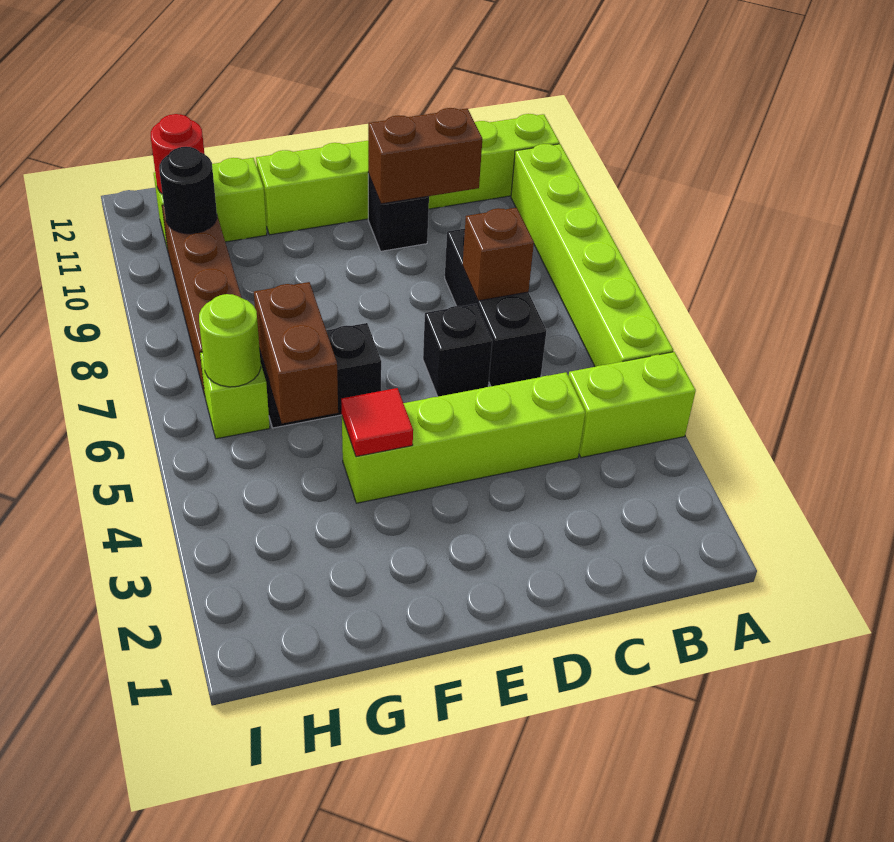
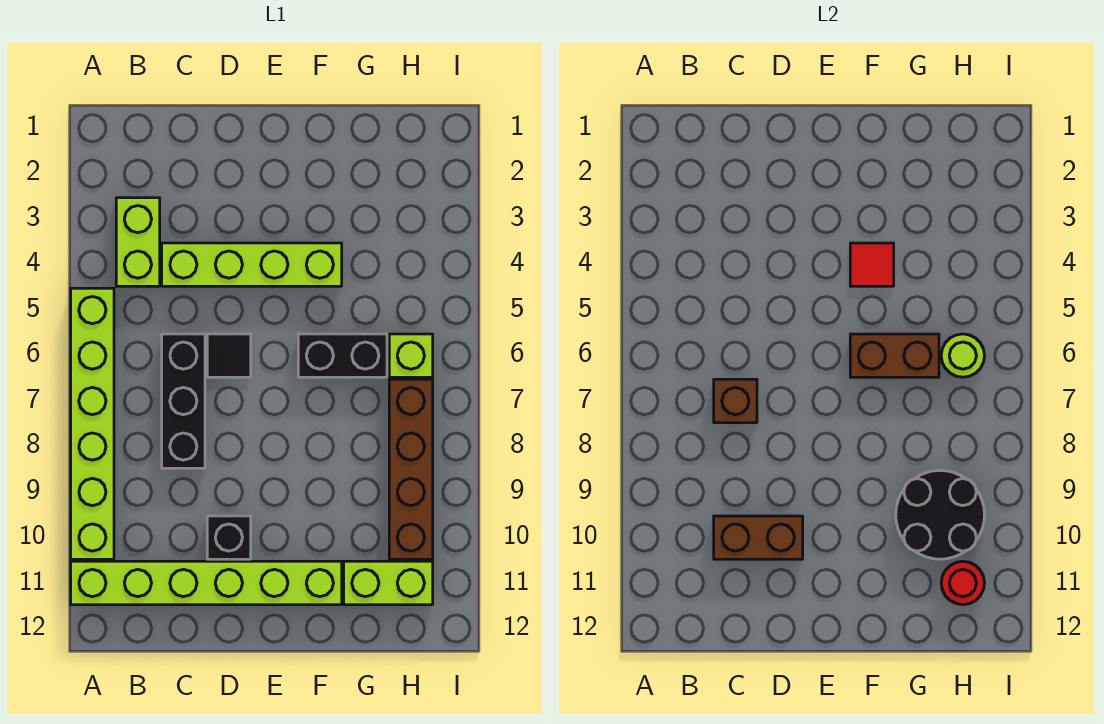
lime 1x2 brick [569,352,696,458] -> lime 1x2 brick turned to [116,198,160,286]
black 1x1 brick [423,304,492,397] -> black 1x1 tile [207,334,251,377]
brown 1x2 brick [254,282,338,423] -> brown 1x2 brick turned to [850,334,939,377]
black 1x1 round brick [159,147,217,234] -> black 2x2 round brick [896,470,985,559]

